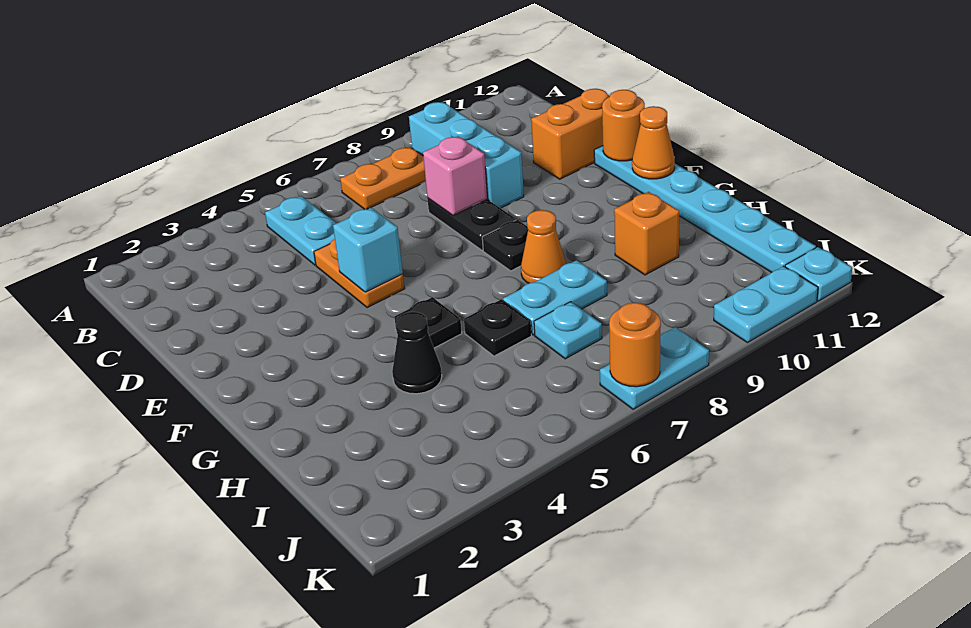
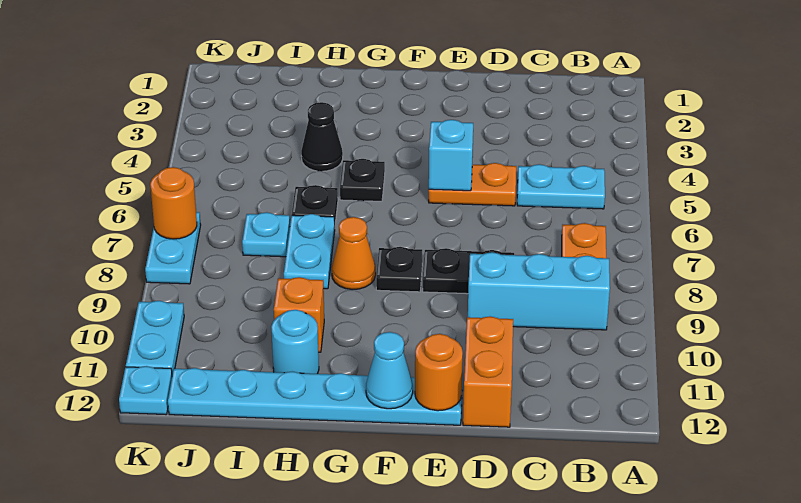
pink 1x1 brick [423,136,488,215] -> none
orange 1x1 cone [632,106,675,179] -> cyan 1x1 cone [366,332,413,409]
none -> cyan 1x1 round brick [271,310,319,374]

